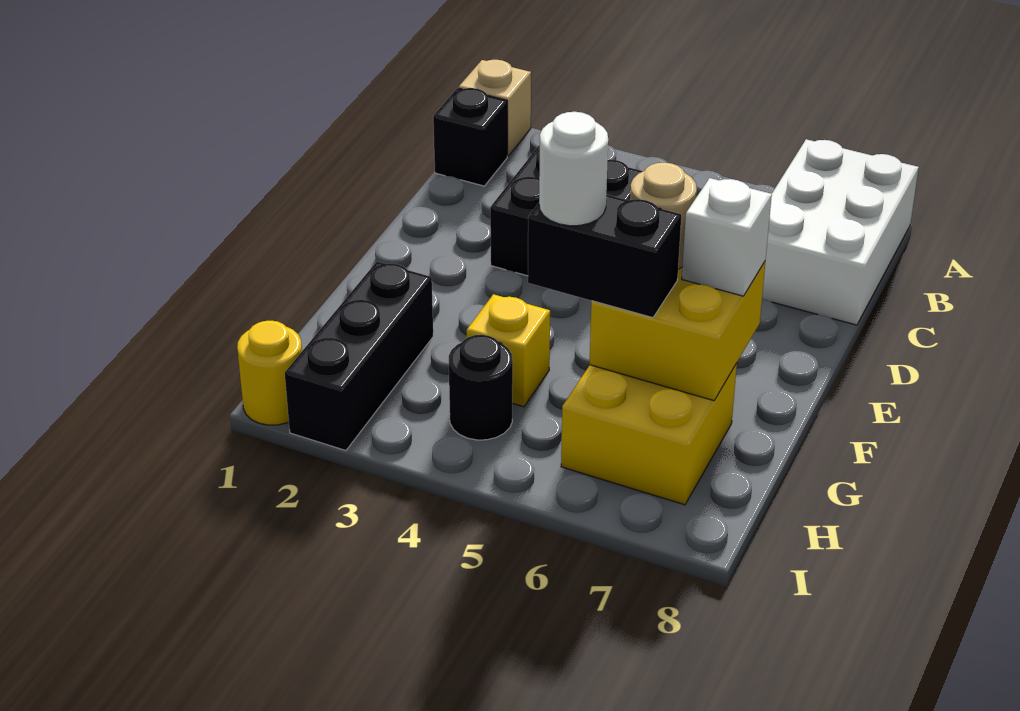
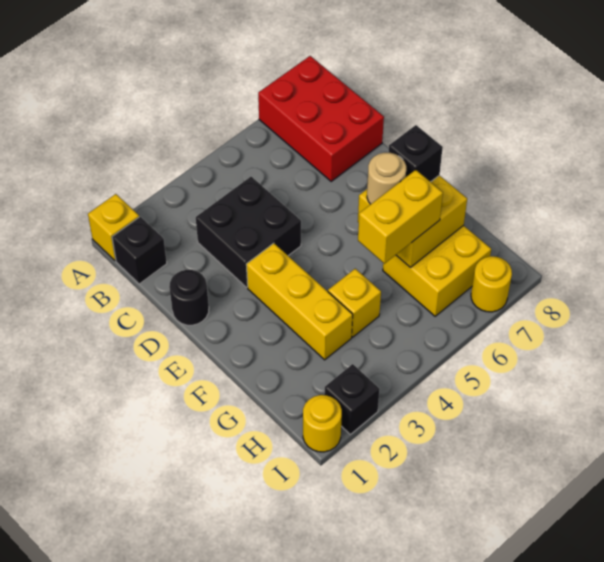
tan 1x1 brick [459,60,531,156] -> yellow 1x1 brick [88,194,139,261]
white 2x3 brick [762,139,919,325] -> red 2x3 brick [258,56,384,181]
none -> yellow 1x3 brick [246,243,353,360]
white 1x1 brick [682,178,772,296] -> black 1x1 brick [389,125,443,182]
black 1x3 brick [285,262,433,451] -> black 1x1 brick [324,364,380,434]
black 1x2 brick [528,195,681,318] -> yellow 1x2 brick [358,170,443,264]
white 1x1 round brick [539,112,608,226] -> none
black 1x1 round brick [449,335,513,440] -> black 1x1 round brick moved to [169,270,209,325]
none -> yellow 1x1 round brick [471,256,512,312]

